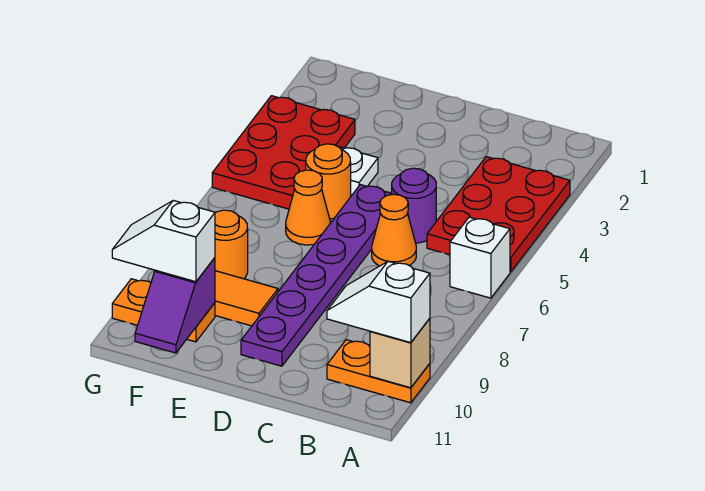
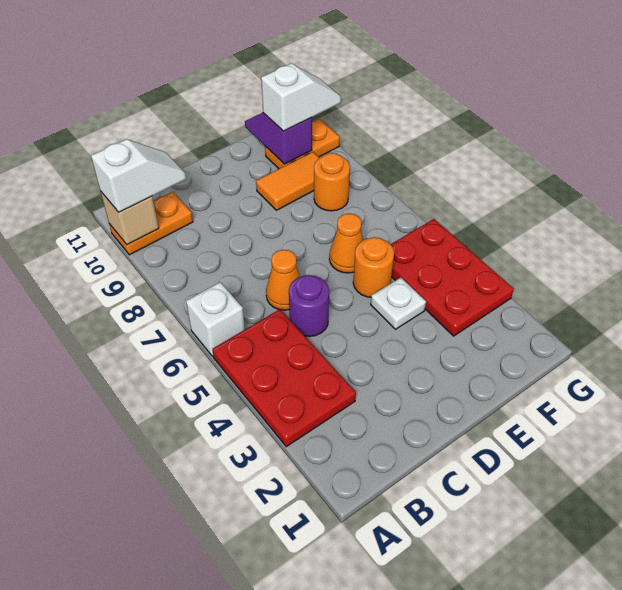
purple 1x6 plate [241,185,392,366] -> none

